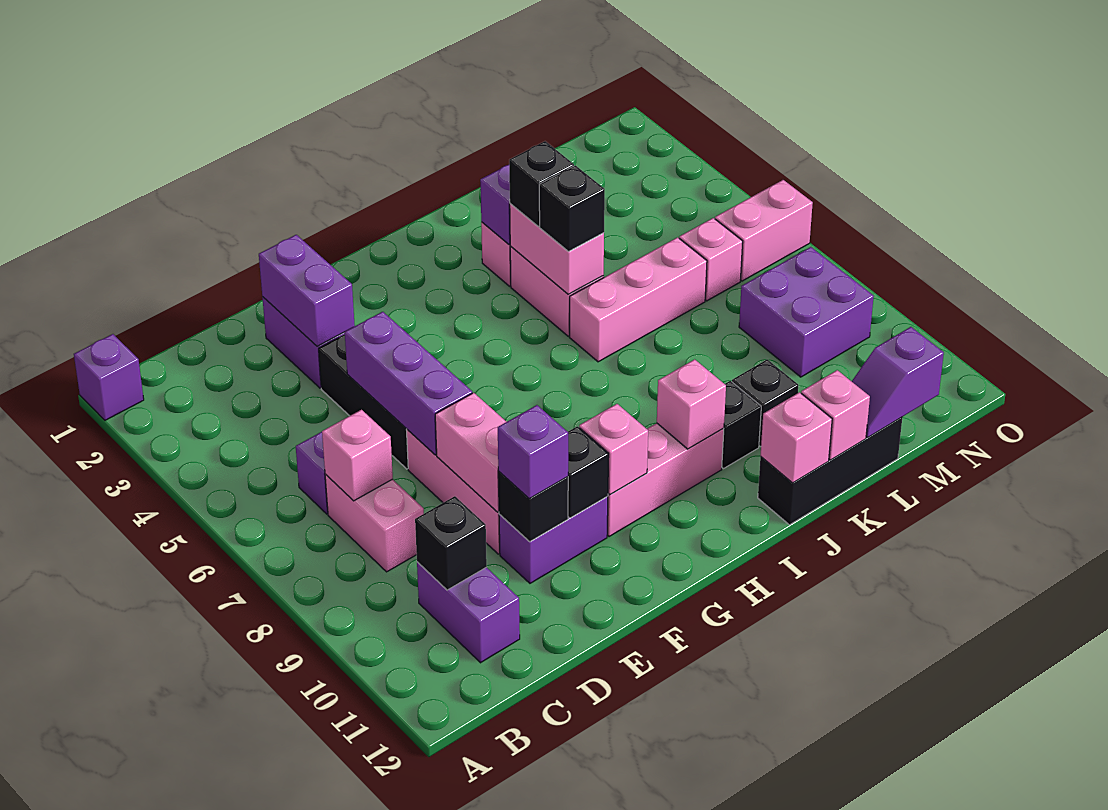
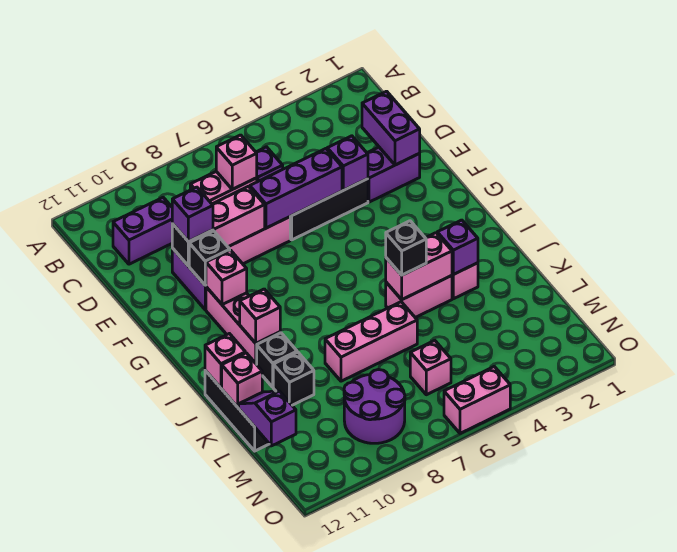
purple 1x1 brick [74,334,144,420] -> purple 1x1 brick moved to [327,136,368,190]
black 1x1 brick [415,496,487,590] -> none
purple 1x2 brick [259,235,355,346] -> purple 1x2 brick turned to [362,91,420,165]
black 1x1 brick [509,141,574,226] -> none
pink 1x3 brick [569,237,707,362] -> pink 1x3 brick turned to [325,302,417,381]
purple 2x2 brick [739,247,874,377] -> purple 2x2 round brick [344,369,405,443]
pink 1x2 brick [715,180,813,281] -> pink 1x2 brick turned to [444,367,510,433]

